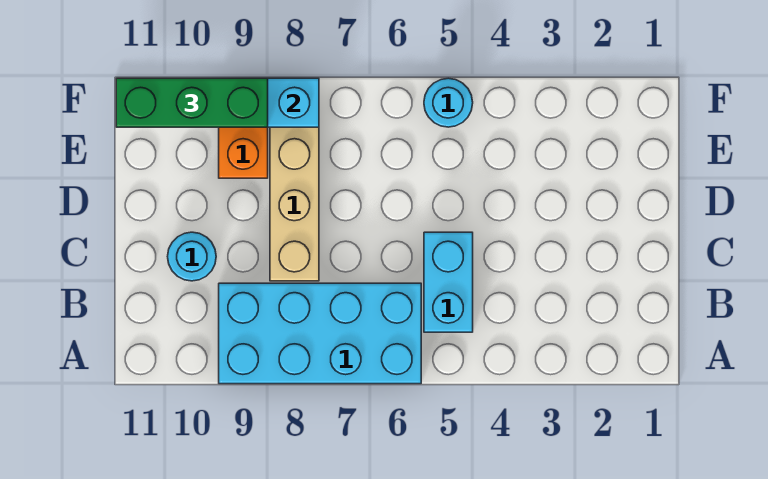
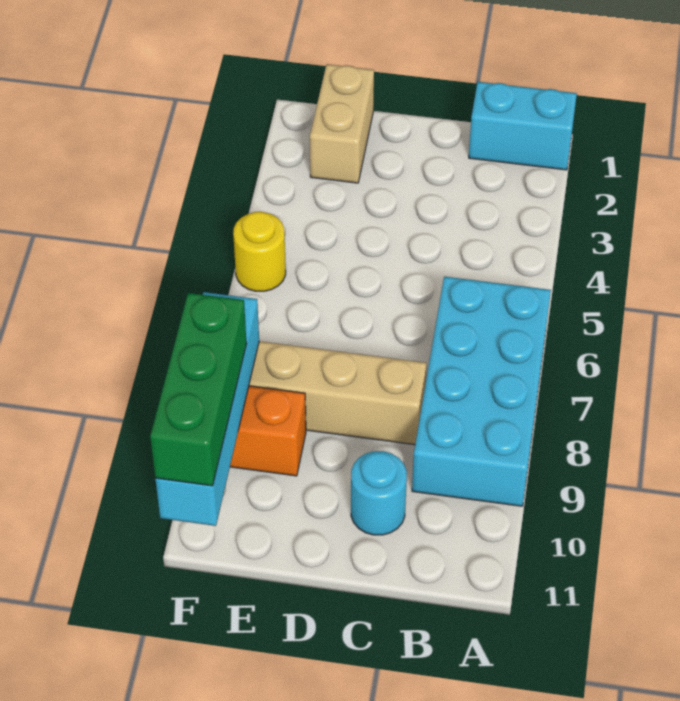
cyan 1x2 brick [424,232,473,332] -> cyan 1x2 brick moved to [469,82,577,170]
none -> tan 1x2 brick [310,64,374,183]
cyan 1x1 round brick [424,78,473,127] -> yellow 1x1 round brick [233,212,286,291]

